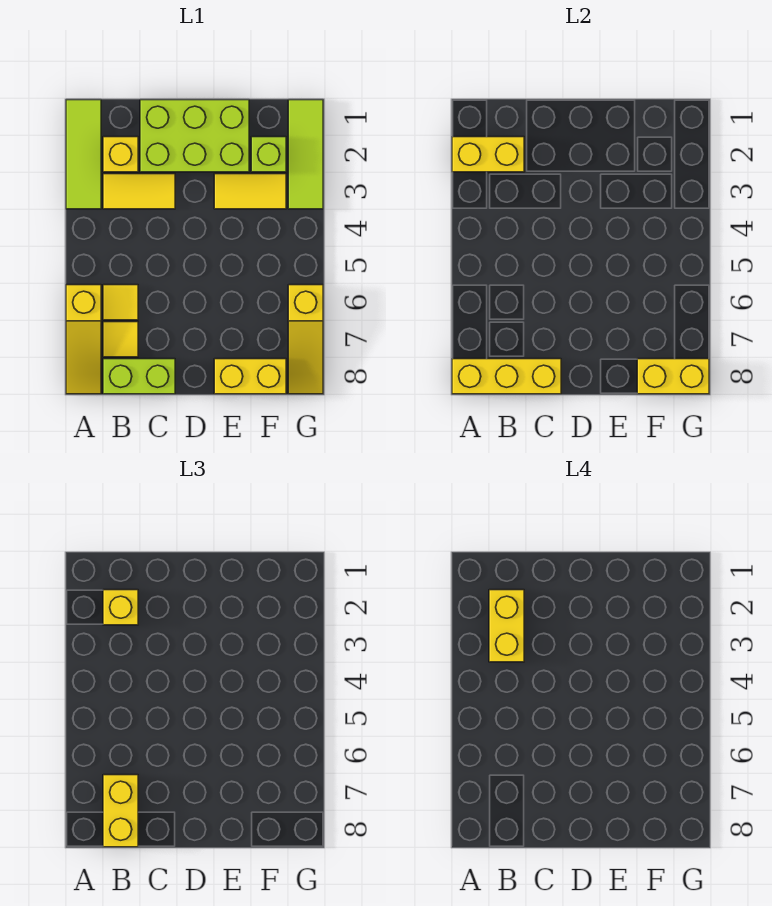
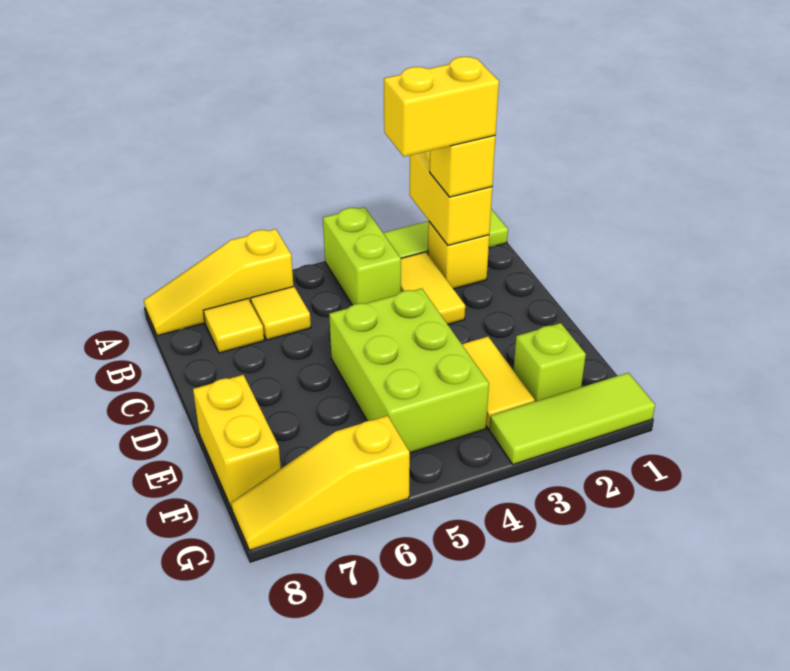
yellow 1x3 brick [452,359,561,394] -> none
yellow 1x2 brick [103,775,138,847] -> none
lime 1x2 brick [103,359,175,394] -> lime 1x2 brick moved to [323,207,401,305]
lime 2x3 brick [140,100,249,172] -> lime 2x3 brick moved to [329,288,489,453]
yellow 1x2 brick [637,359,709,394] -> none

